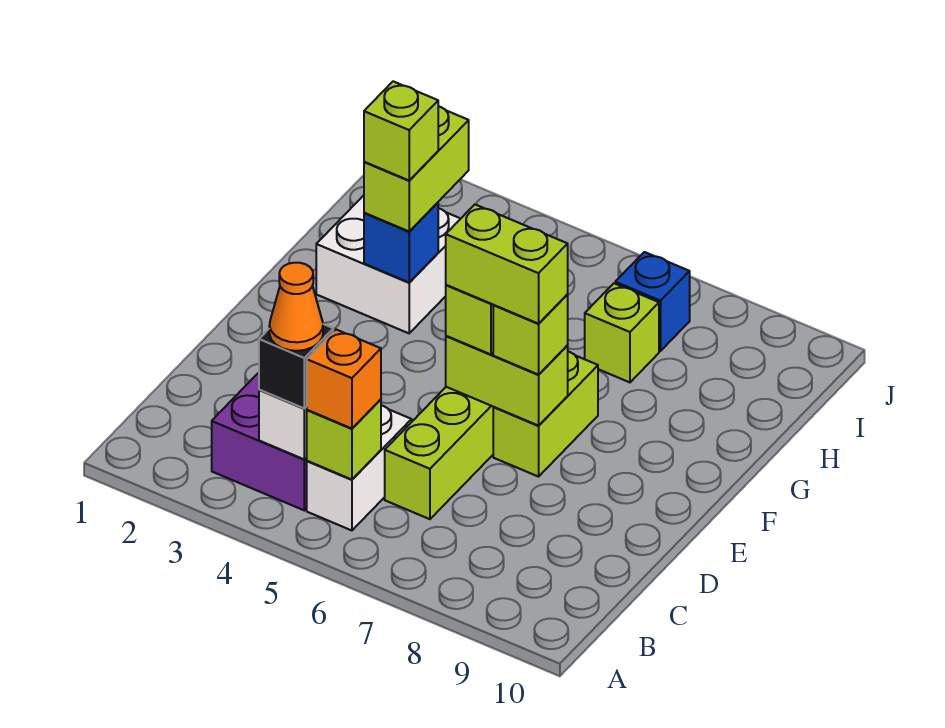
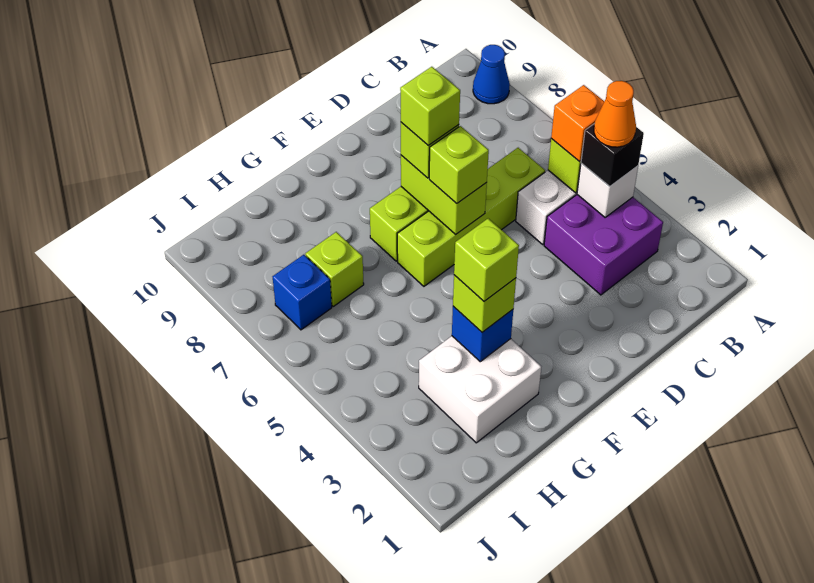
none -> blue 1x1 cone [473,45,510,104]
lime 1x2 brick [446,205,568,324] -> lime 1x1 brick [400,67,460,146]
lime 1x2 brick [364,106,469,231] -> lime 1x1 brick [453,275,516,332]

